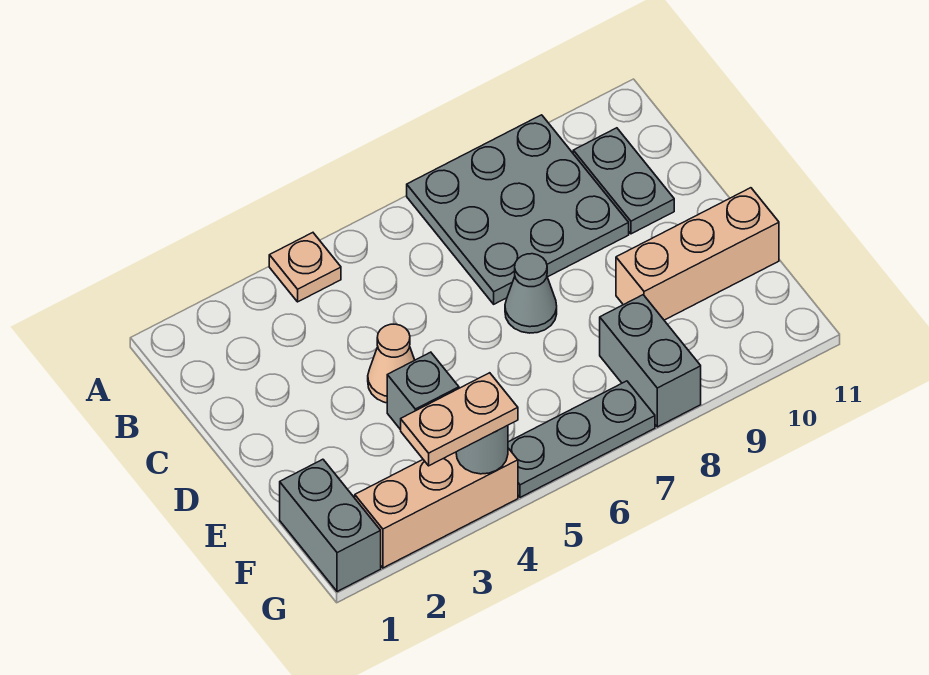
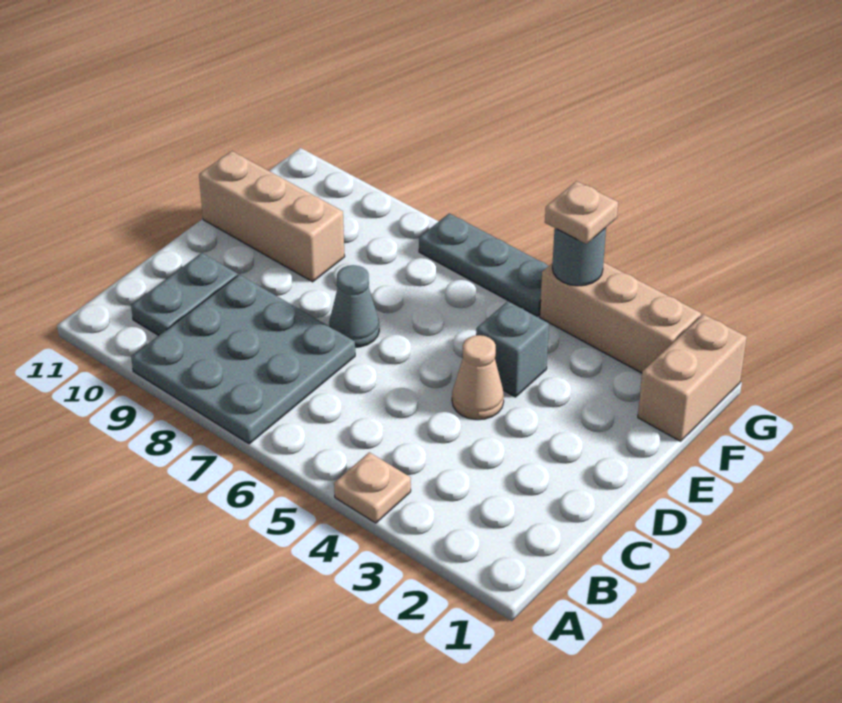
grey 1x2 brick [280,459,381,592] -> tan 1x2 brick [638,314,747,441]
grey 1x2 brick [600,295,701,427] -> none
tan 1x2 plate [401,373,518,466] -> tan 1x1 plate [545,181,618,244]

